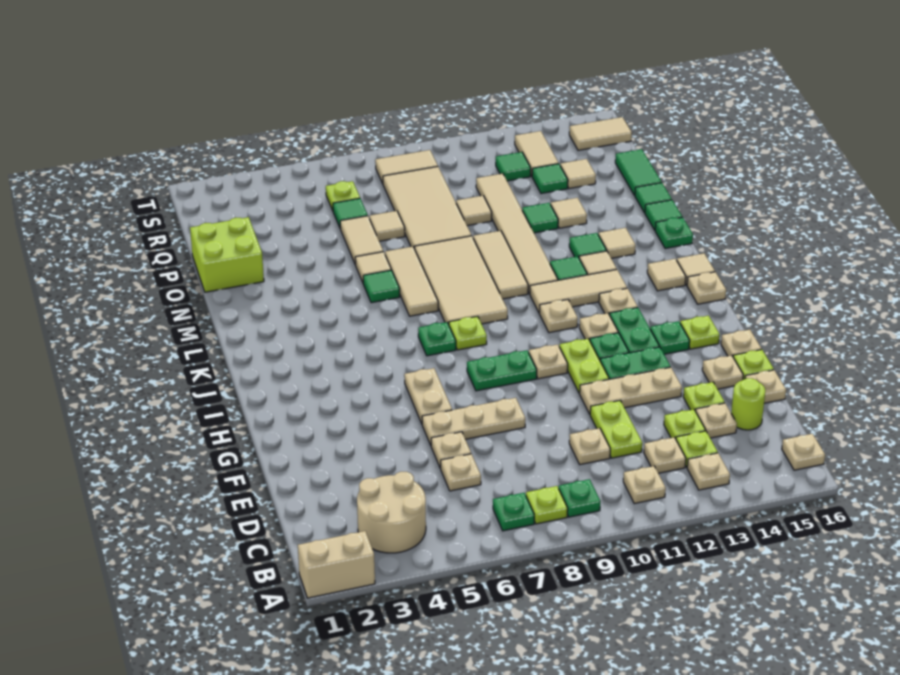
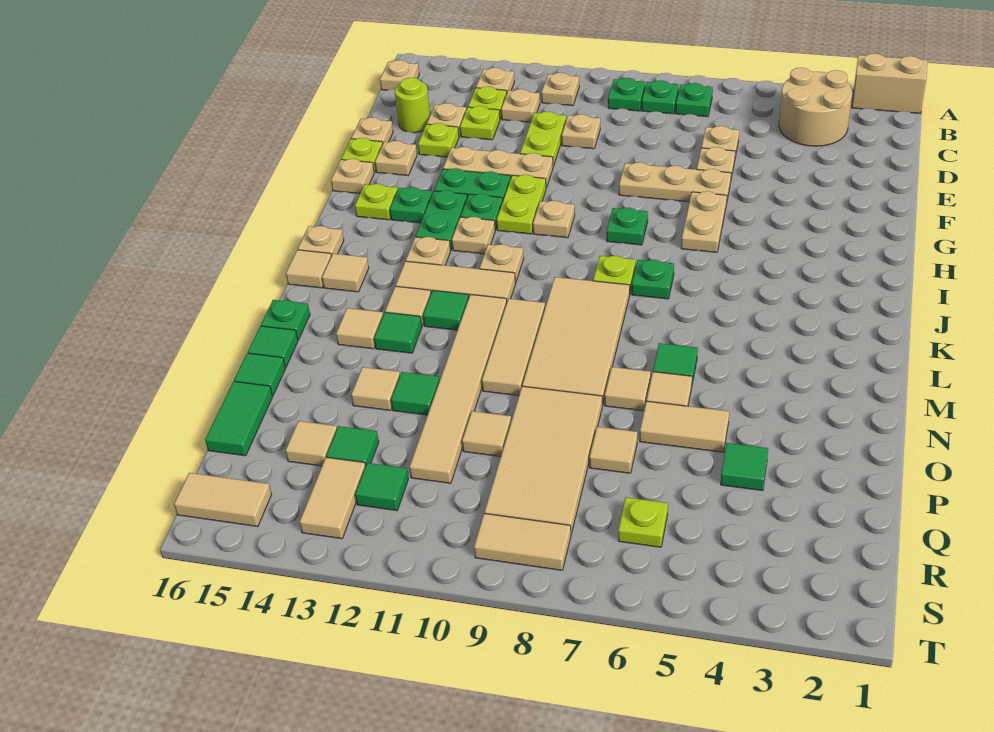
lime 1x1 plate [526,486,568,524] -> green 1x1 plate [642,80,679,114]
green 1x2 plate [467,350,537,391] -> green 1x1 plate [607,208,648,245]
tan 1x3 tile [385,247,438,316] -> tan 1x1 tile [605,367,651,411]
lime 2x2 brick [190,217,264,292] -> none
tan 1x2 tile [340,216,383,265] -> tan 1x2 tile turned to [640,401,729,452]
green 1x1 tile [333,198,368,229] -> green 1x1 tile moved to [721,443,768,491]

